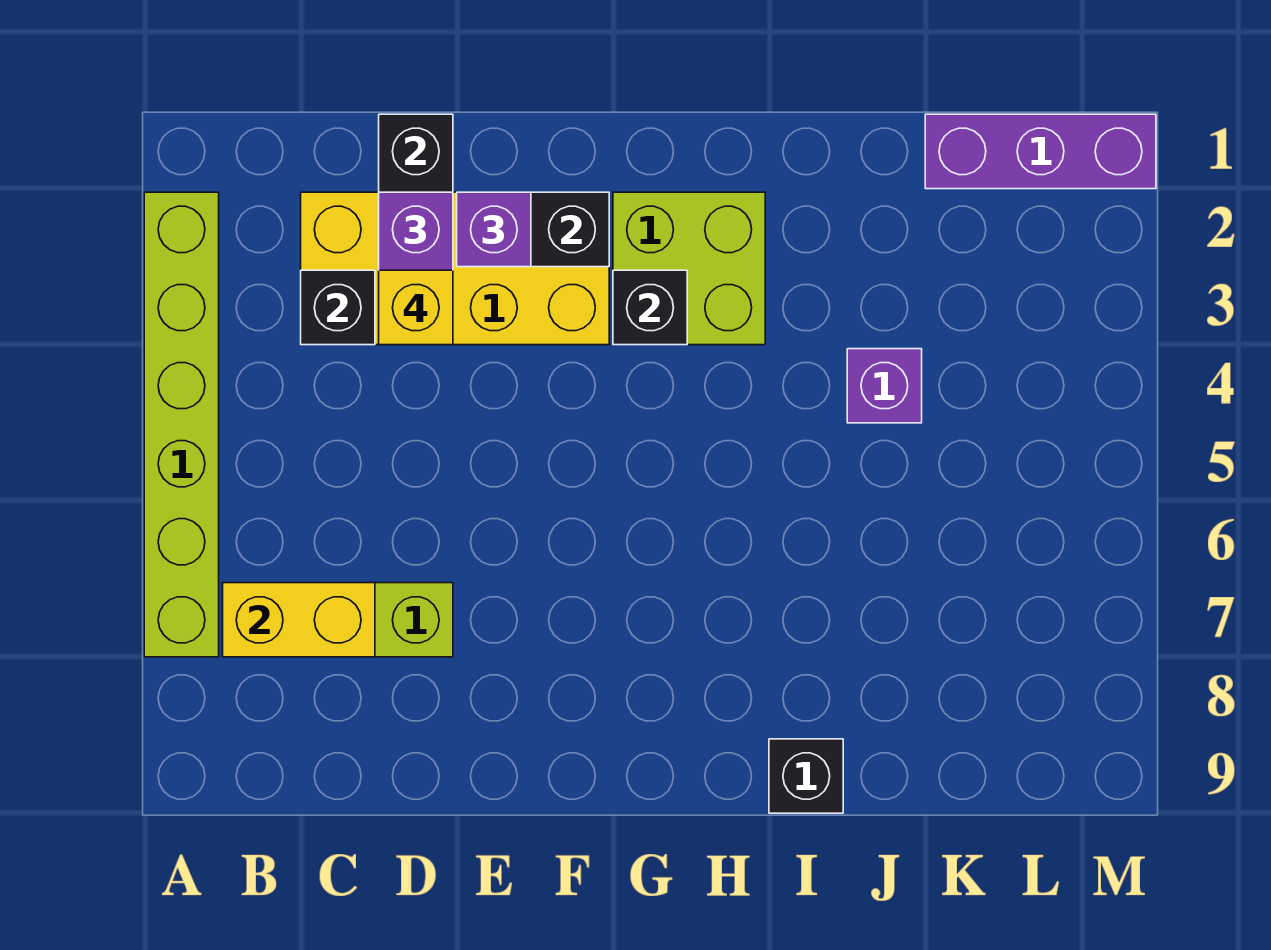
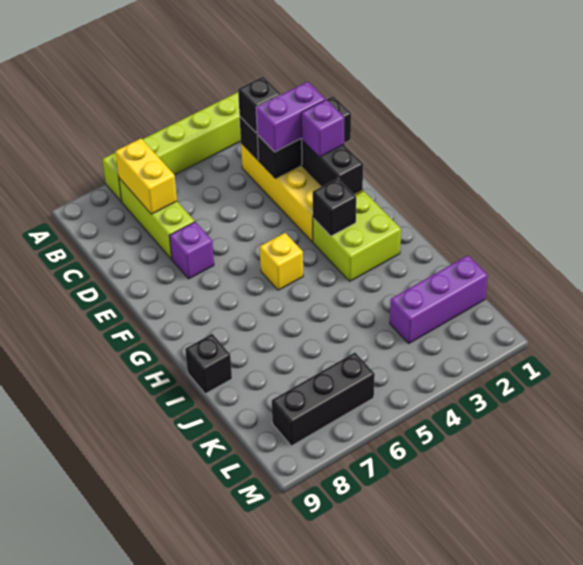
none -> black 1x1 brick [238,77,281,133]
yellow 1x1 brick [379,270,453,345] -> yellow 1x1 brick moved to [260,233,303,290]
purple 1x1 brick [847,349,922,423] -> purple 1x1 brick moved to [170,222,214,279]
purple 1x3 brick [925,114,1156,189] -> purple 1x3 brick turned to [390,255,488,343]
none -> black 1x3 brick [272,353,375,446]

